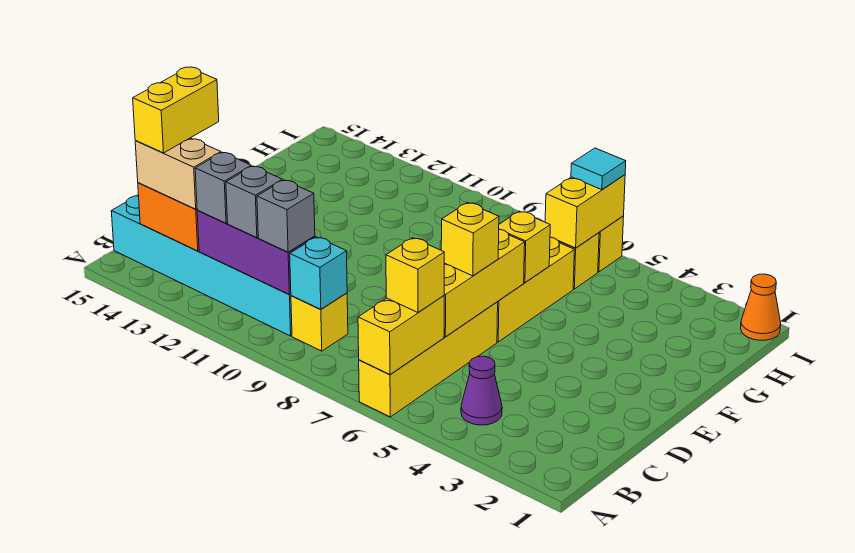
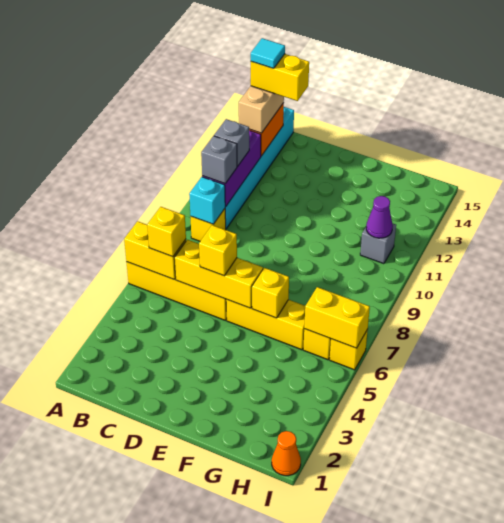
purple 1x1 cone [461,356,502,425] -> purple 1x1 cone moved to [366,196,393,238]
grey 1x1 brick [195,152,251,223] -> grey 1x1 brick moved to [360,223,396,264]
cyan 1x1 tile [571,148,626,190] -> cyan 1x1 tile moved to [251,38,285,68]

